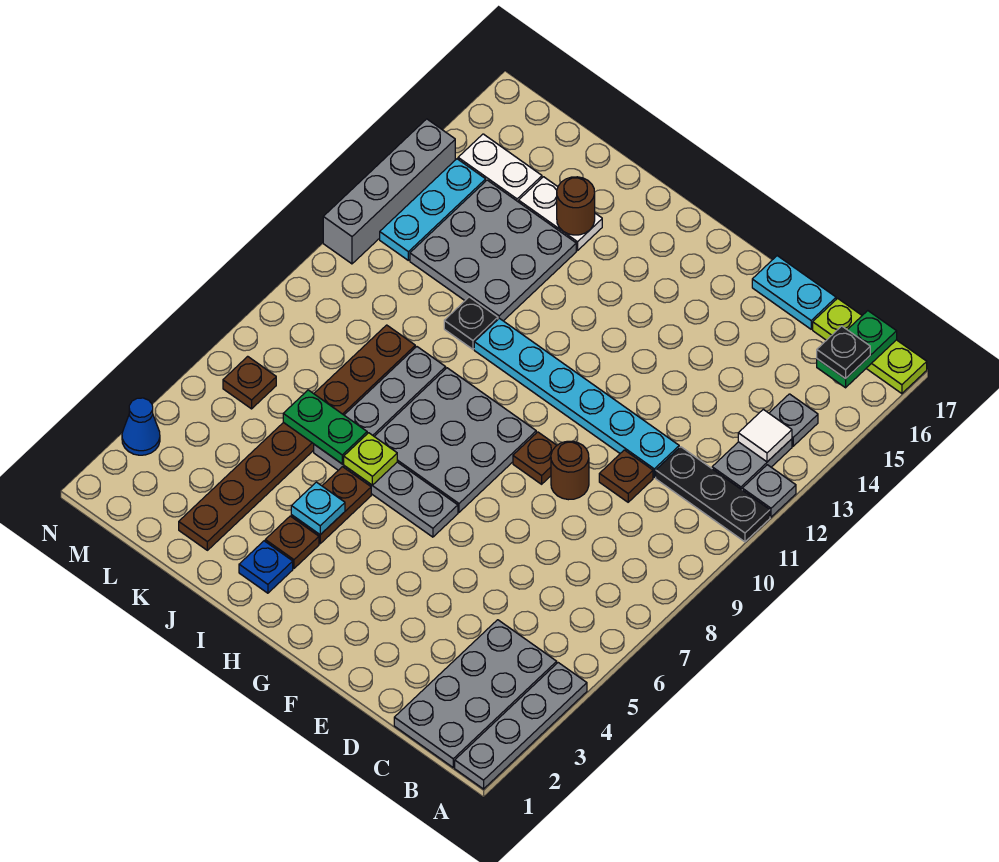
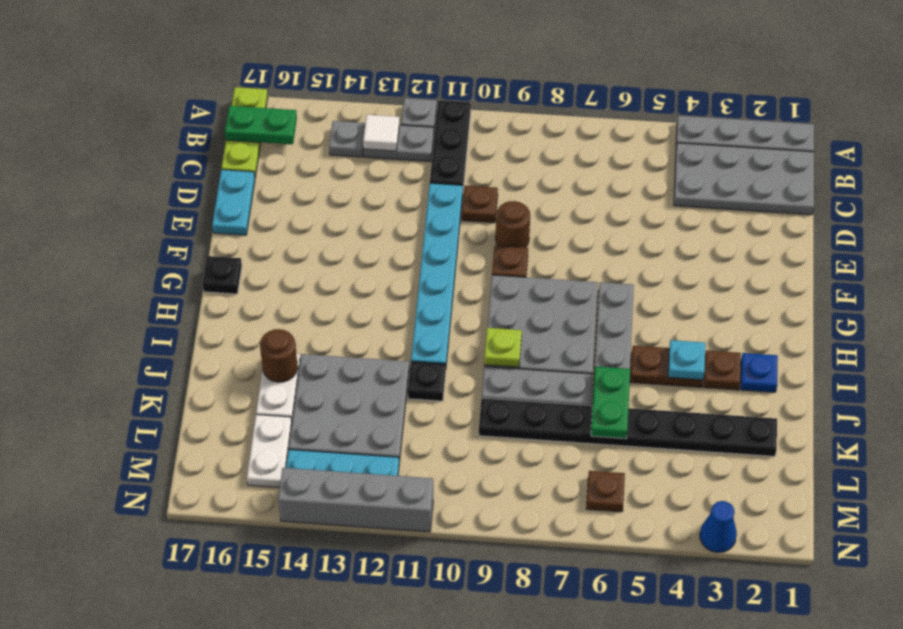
black 1x1 plate [817,326,870,379] -> black 1x1 plate moved to [203,256,242,294]
lime 1x1 plate [344,433,397,485] -> lime 1x1 plate moved to [484,328,522,367]
brown 1x8 plate [179,325,415,550] -> black 1x8 plate [479,398,777,456]

